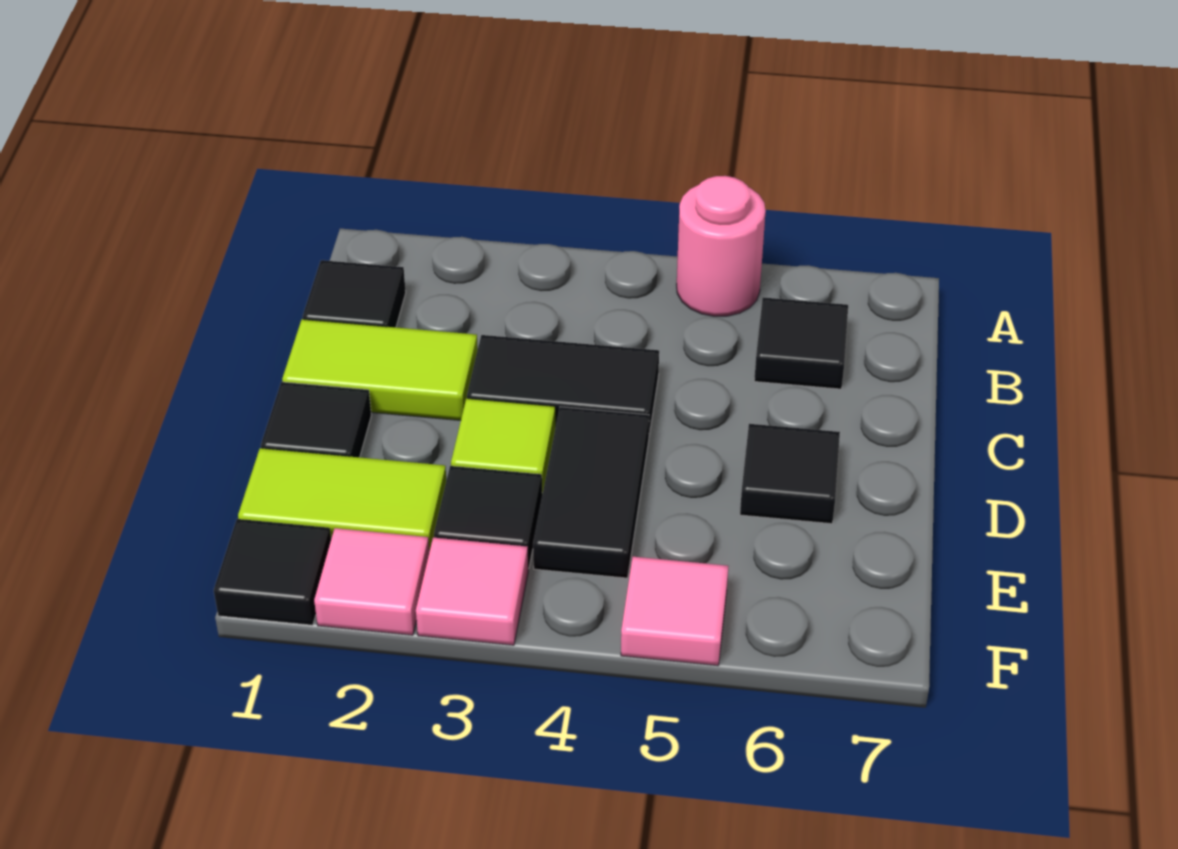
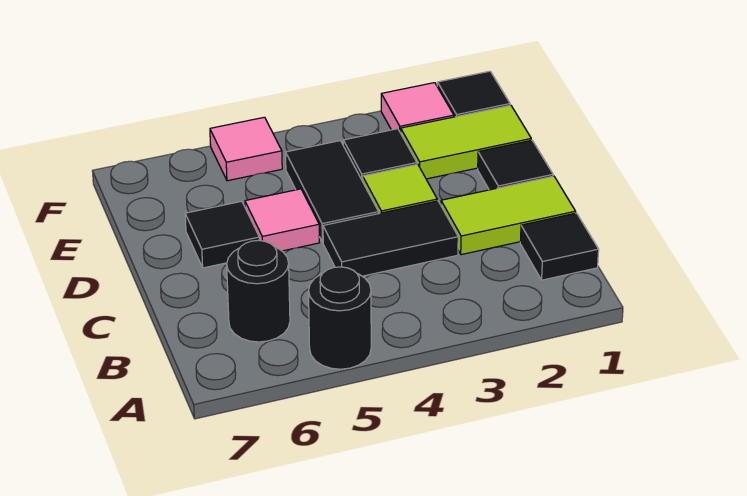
pink 1x1 round brick [677,176,766,316] -> black 1x1 round brick [309,267,371,369]
black 1x1 tile [754,297,848,389] -> black 1x1 round brick [227,240,290,342]
pink 1x1 tile [416,538,528,645] -> pink 1x1 tile moved to [245,189,319,251]

